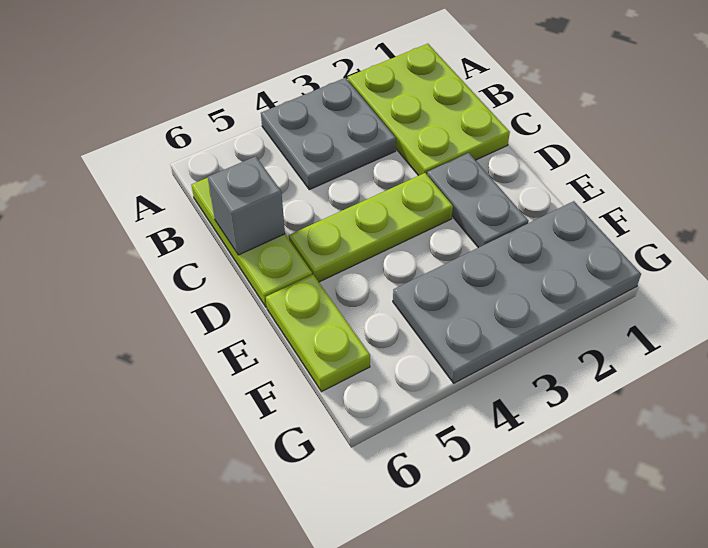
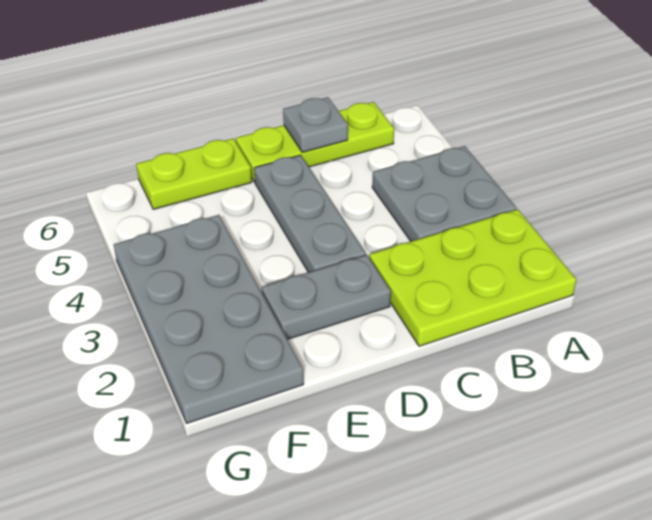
grey 1x1 brick [208,156,285,255] -> grey 1x1 plate [283,97,348,152]
lime 1x3 plate [289,173,453,282] -> grey 1x3 plate [254,155,366,272]

